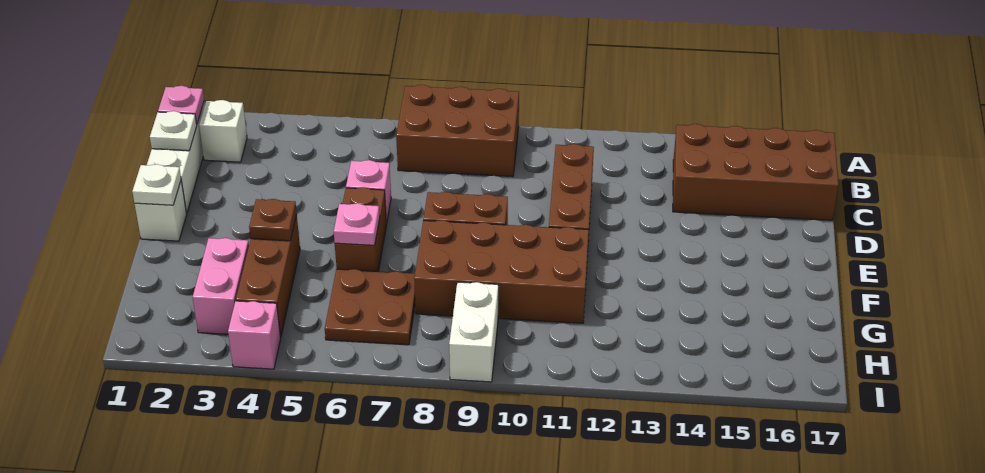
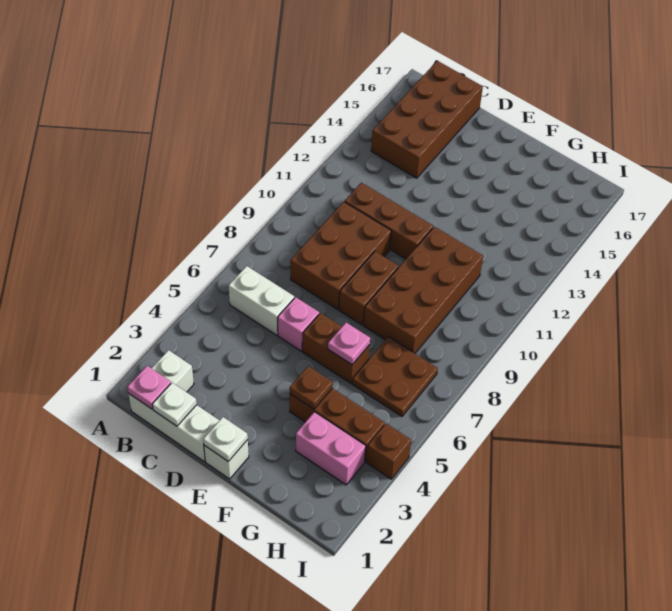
brown 2x3 brick [396,85,519,177] -> brown 2x3 brick moved to [290,202,391,309]
white 1x2 brick [449,282,498,382] -> white 1x2 brick moved to [229,266,294,335]
pink 1x1 brick [228,301,281,369] -> brown 1x1 brick [366,424,411,479]

